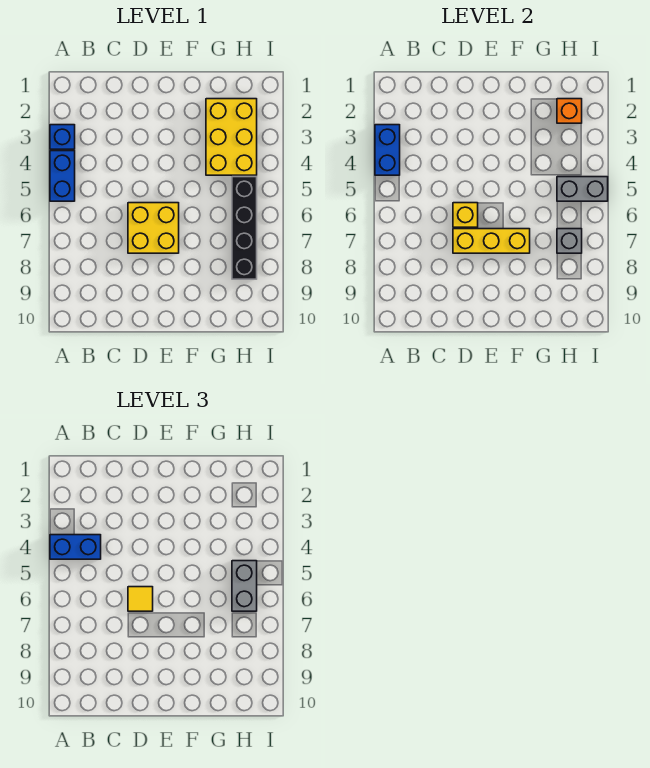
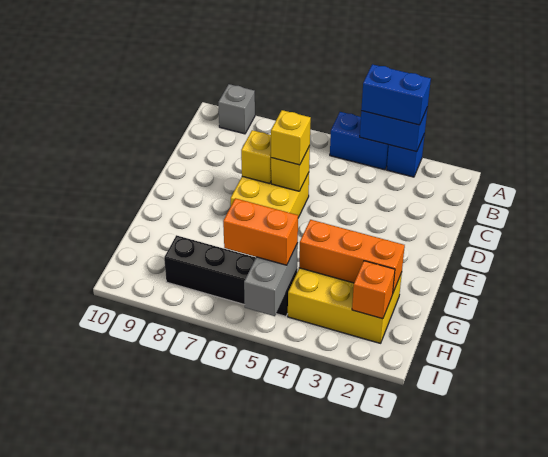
blue 1x2 brick [50,535,101,559] -> blue 1x2 brick turned to [361,64,431,125]
yellow 1x1 tile [128,587,153,611] -> yellow 1x1 brick [271,110,311,165]
yellow 1x3 brick [453,229,530,253] -> yellow 1x1 brick [241,130,271,184]
none -> orange 1x3 brick [299,220,405,292]
grey 1x2 brick [232,561,257,611] -> orange 1x2 brick [223,198,298,265]
grey 1x1 brick [557,229,582,253] -> grey 1x1 brick moved to [218,84,255,134]

